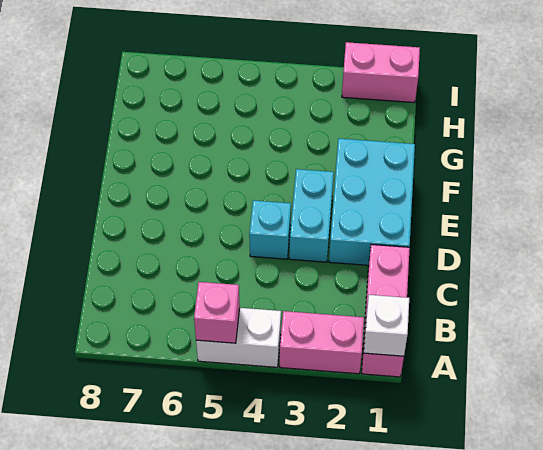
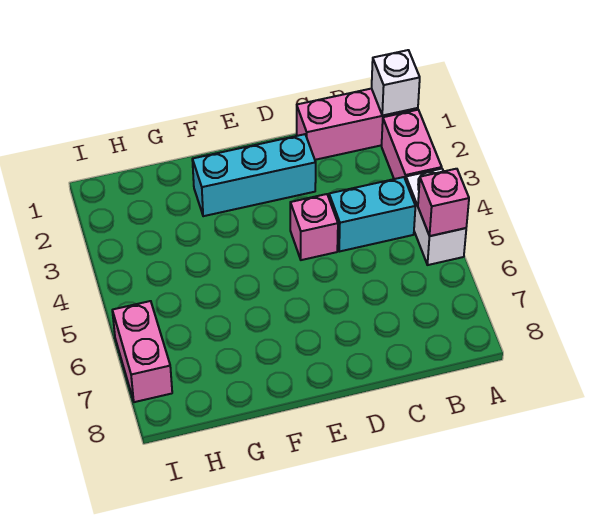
cyan 2x3 brick [329,139,415,265] -> cyan 1x3 brick [192,134,316,216]
cyan 1x2 brick [289,169,334,262] -> cyan 1x2 brick moved to [329,177,415,252]
cyan 1x1 brick [249,200,291,259] -> pink 1x1 brick [290,194,338,260]
pink 1x2 brick [342,42,420,103] -> pink 1x2 brick moved to [112,301,172,402]

